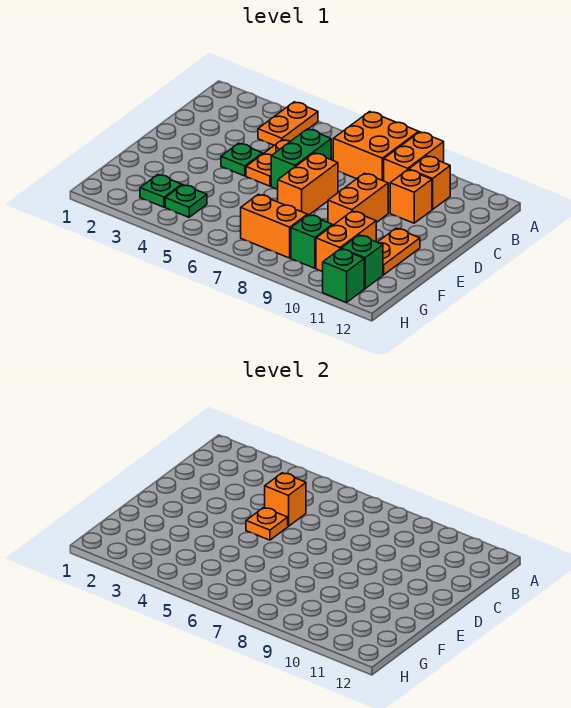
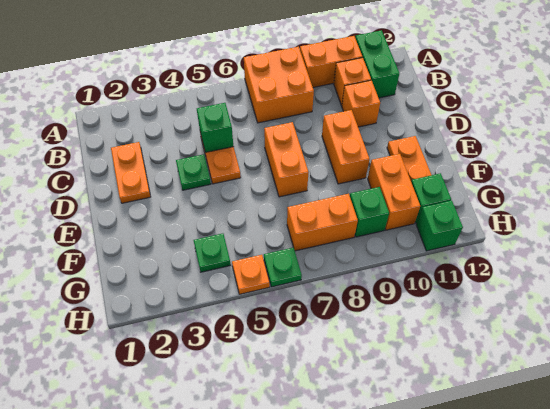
orange 1x2 plate [258,102,318,145] -> orange 1x2 plate moved to [111,142,150,203]
orange 1x2 brick [384,132,444,192] -> orange 1x2 brick turned to [300,36,362,87]
orange 1x1 brick [265,473,306,526] -> green 1x1 brick [197,103,233,153]
green 1x2 brick [271,129,331,189] -> green 1x2 brick moved to [355,30,399,98]
orange 1x1 plate [246,508,288,540] -> orange 1x1 plate moved to [232,255,270,294]
green 1x1 plate [140,175,182,207] -> green 1x1 plate moved to [264,247,302,287]

